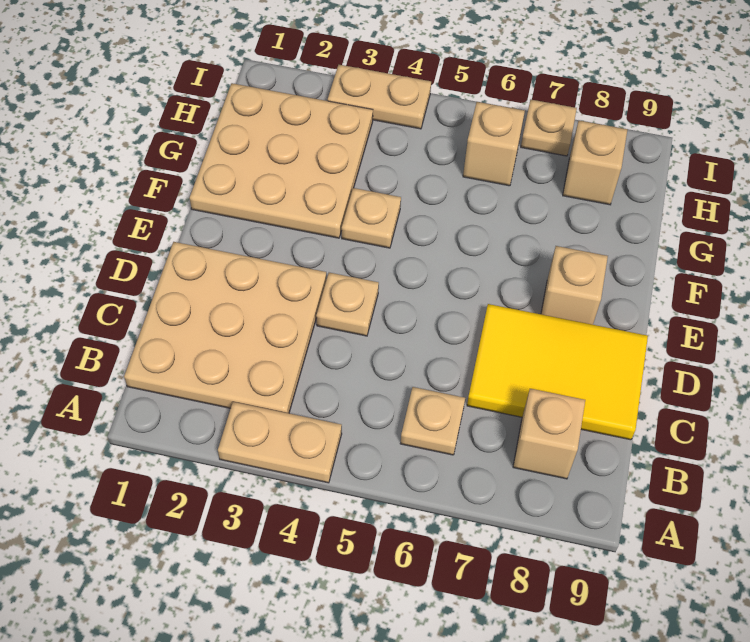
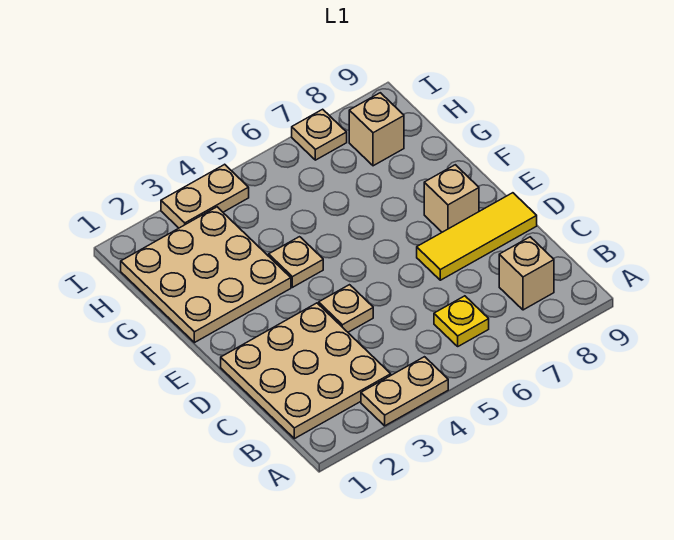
tan 1x1 plate [400,387,465,455] -> yellow 1x1 plate [434,296,489,346]
yellow 2x3 tile [467,304,648,440] -> yellow 1x3 tile [417,193,537,280]
tan 1x1 brick [463,102,525,186] -> none

